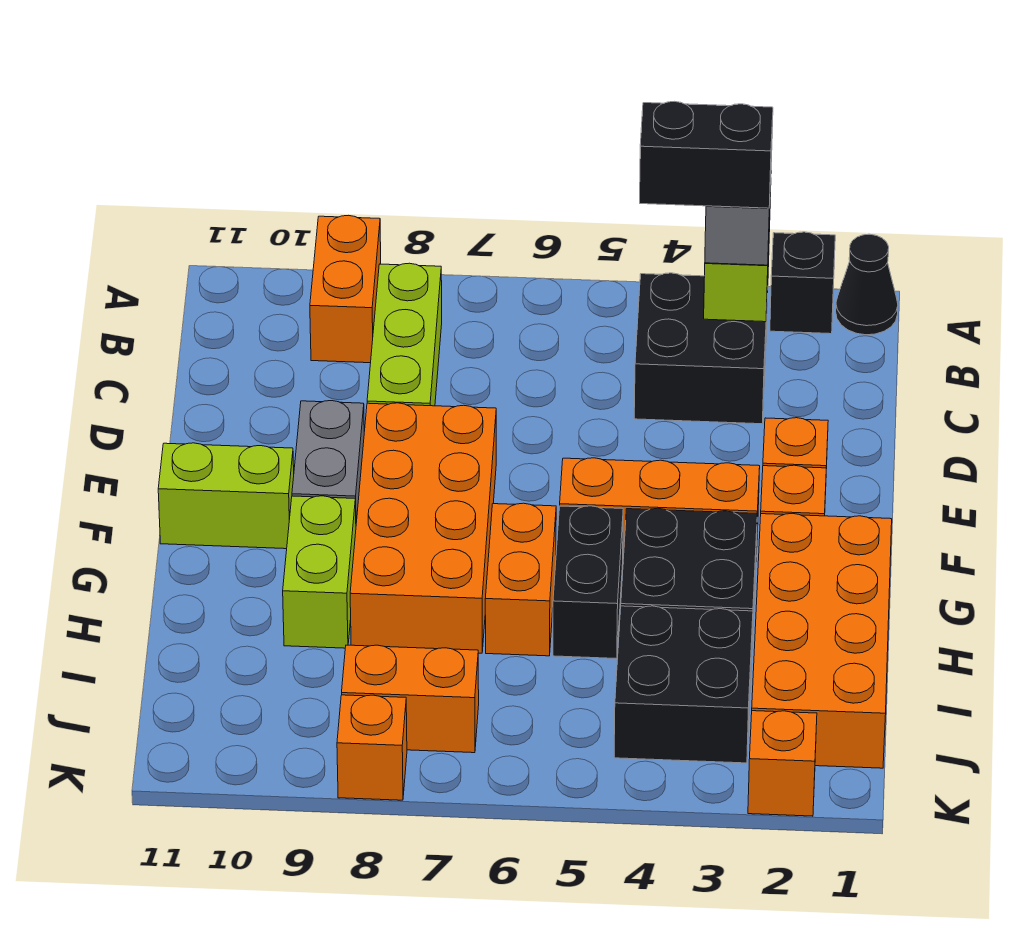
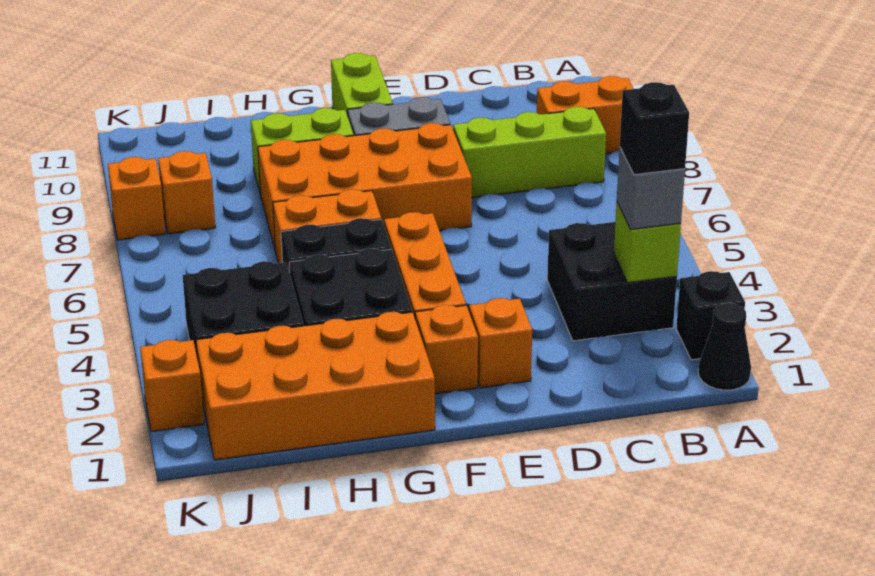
black 1x2 brick [640,101,773,208] -> black 1x1 brick [620,82,689,175]
orange 1x2 brick [342,645,479,753] -> orange 1x1 brick [158,151,215,234]

